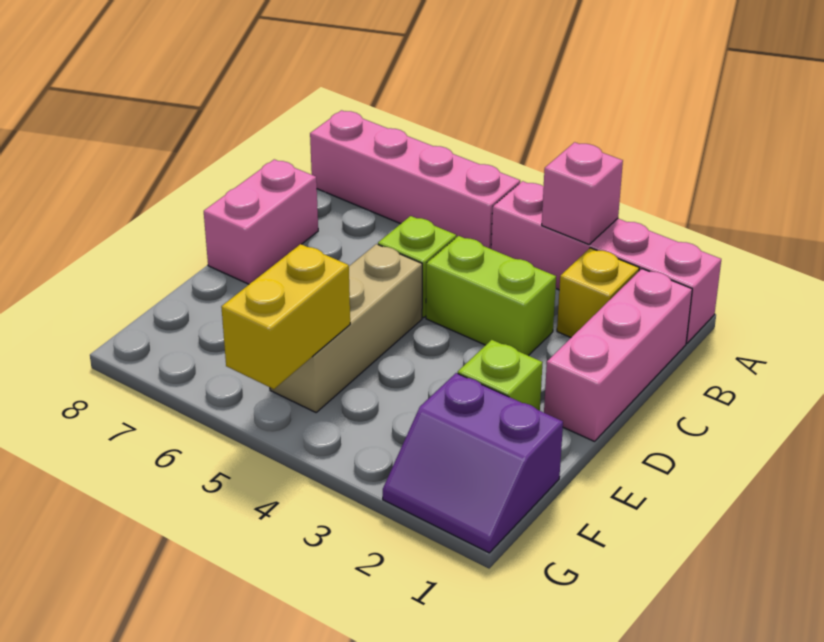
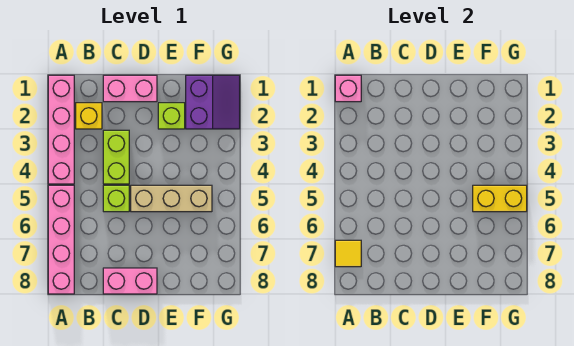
pink 1x1 brick [542,142,623,244] -> pink 1x1 brick moved to [335,75,361,102]
none -> yellow 1x1 tile [335,240,361,267]
pink 1x3 brick [544,269,692,441] -> pink 1x2 brick [103,75,157,102]

